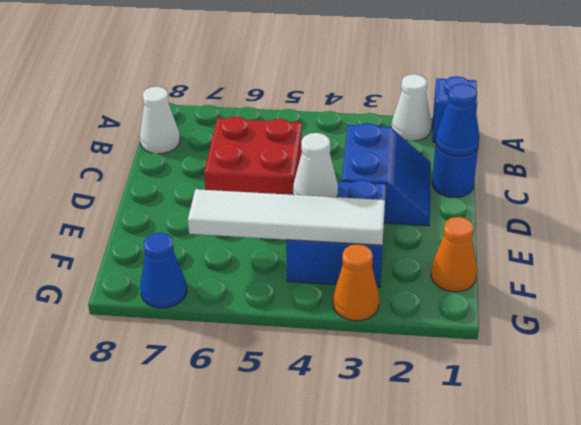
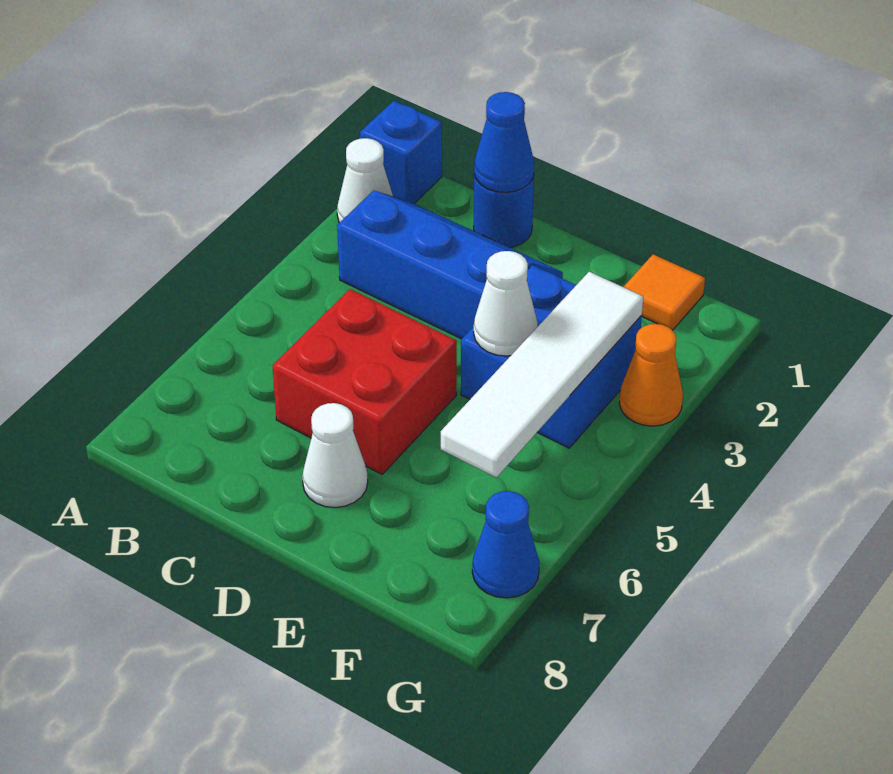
white 1x1 cone [140,87,180,154] -> white 1x1 cone moved to [302,403,368,508]
blue 2x2 slope [342,123,431,226] -> blue 2x3 slope [337,190,563,339]
orange 1x1 cone [431,217,477,292] -> orange 1x1 tile [624,254,705,330]

